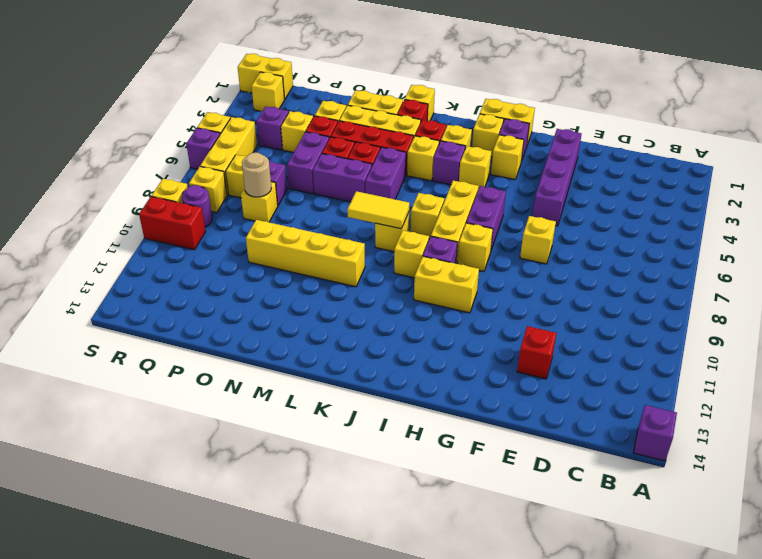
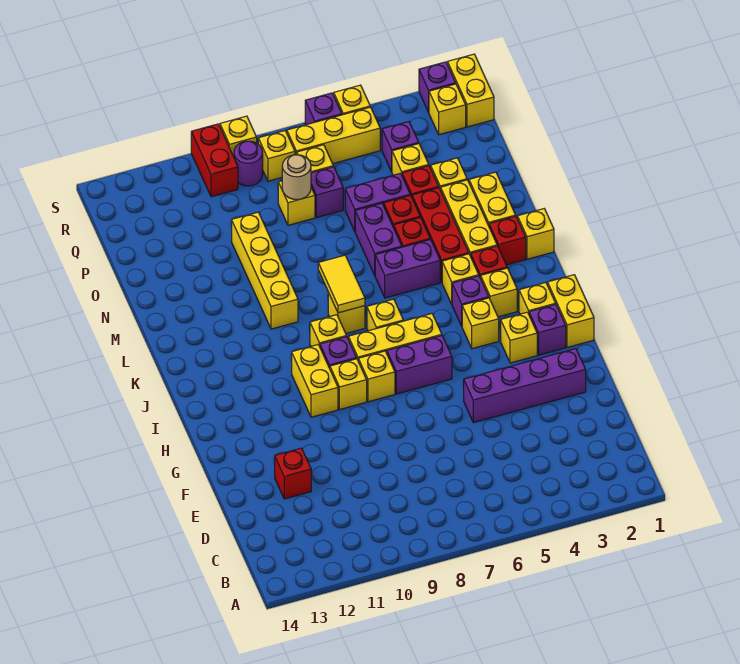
purple 1x1 brick [634,405,677,461] -> purple 1x1 brick moved to [419,62,456,112]
yellow 1x1 brick [520,216,556,264] -> yellow 1x1 brick moved to [330,359,367,409]

